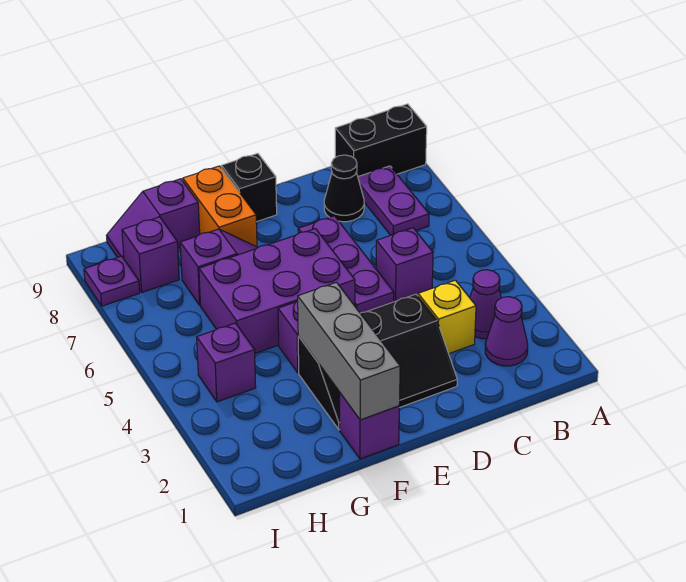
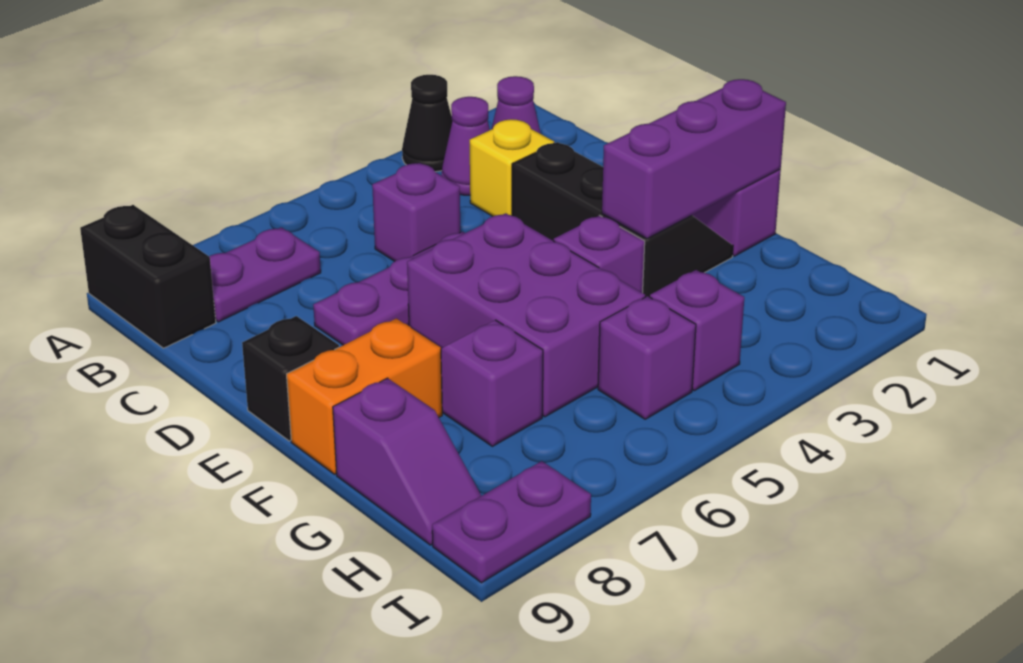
black 1x1 cone [324,155,364,222] -> black 1x1 cone moved to [402,75,452,172]
grey 1x3 brick [298,282,400,420] -> purple 1x3 brick [602,79,786,239]
purple 1x1 brick [122,217,179,292] -> purple 1x1 brick moved to [598,296,696,419]
purple 1x1 plate [84,256,140,306] -> purple 1x2 plate [432,461,591,583]

